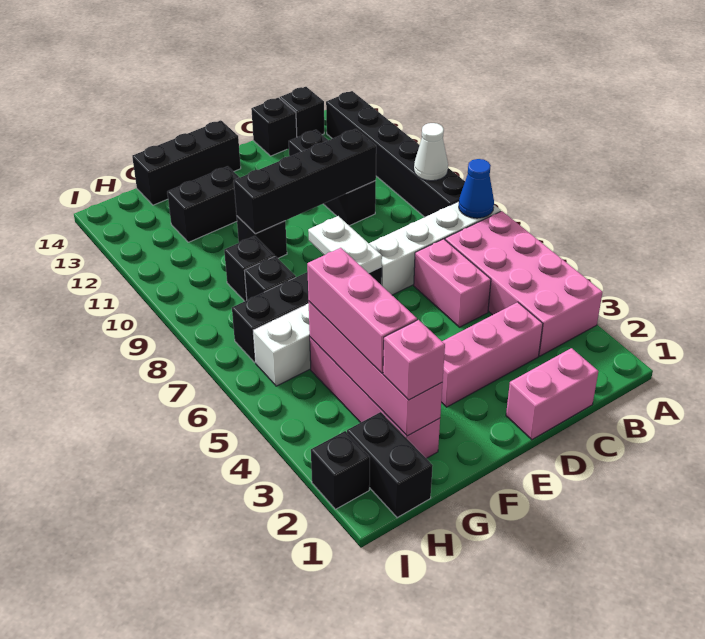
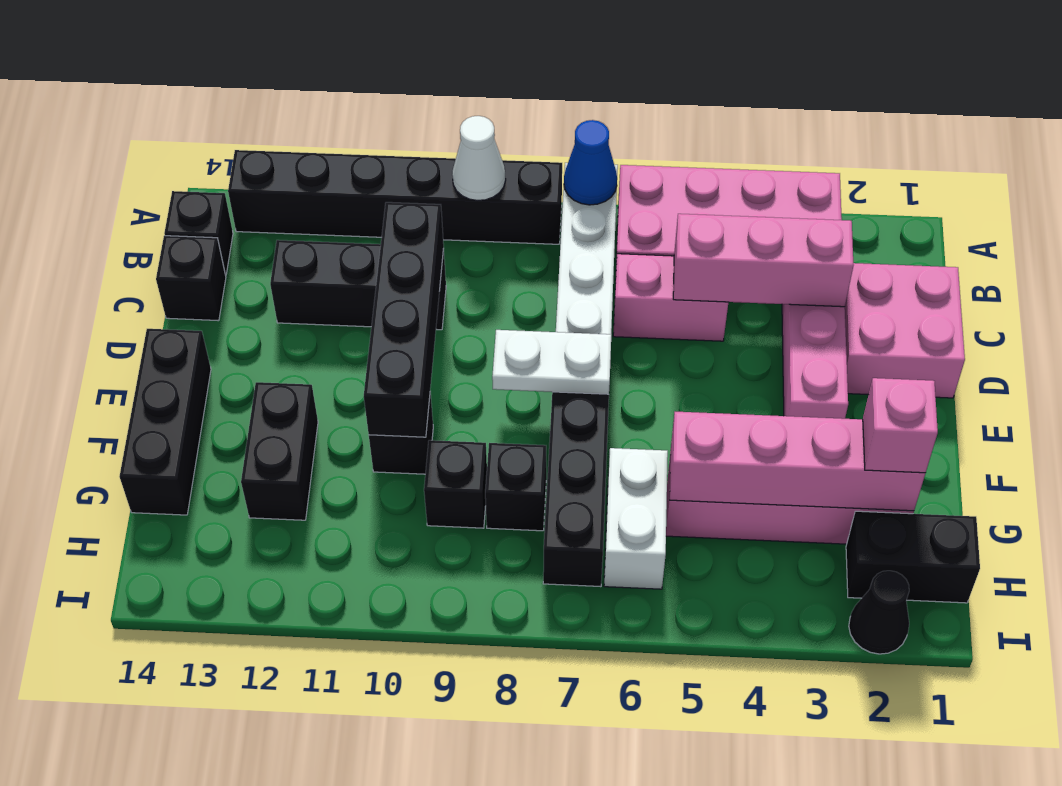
pink 1x2 brick [506,348,599,440] -> pink 2x2 brick [845,263,965,398]
pink 1x3 brick [307,248,417,373] -> pink 1x3 brick moved to [673,214,854,307]
black 1x1 brick [311,431,370,509] -> black 1x1 cone [849,571,909,654]

